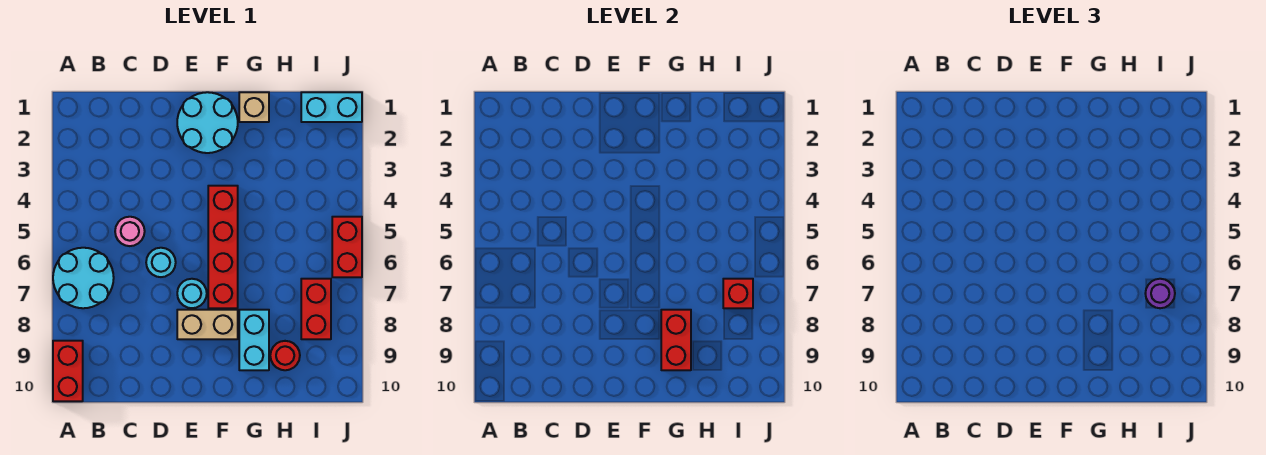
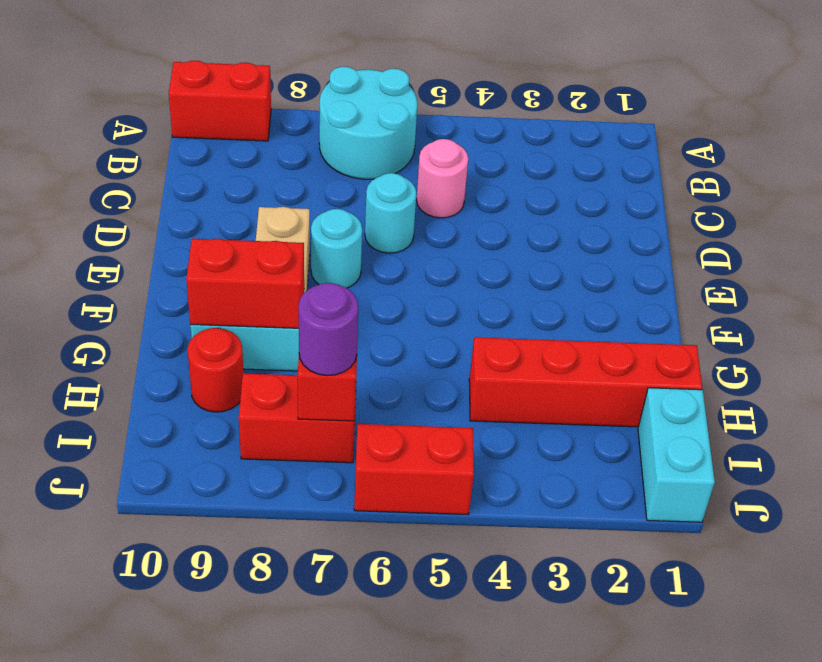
cyan 2x2 round brick [177,92,238,153] -> none
red 1x4 brick [208,186,238,308] -> red 1x4 brick moved to [469,337,702,427]
tan 1x1 brick [239,92,269,122] -> none

